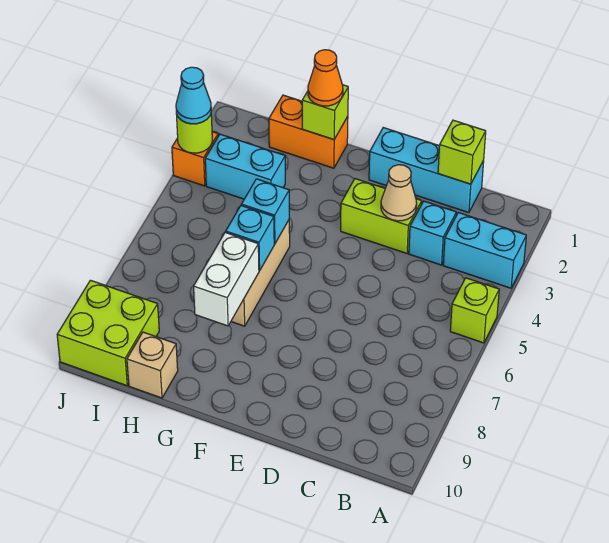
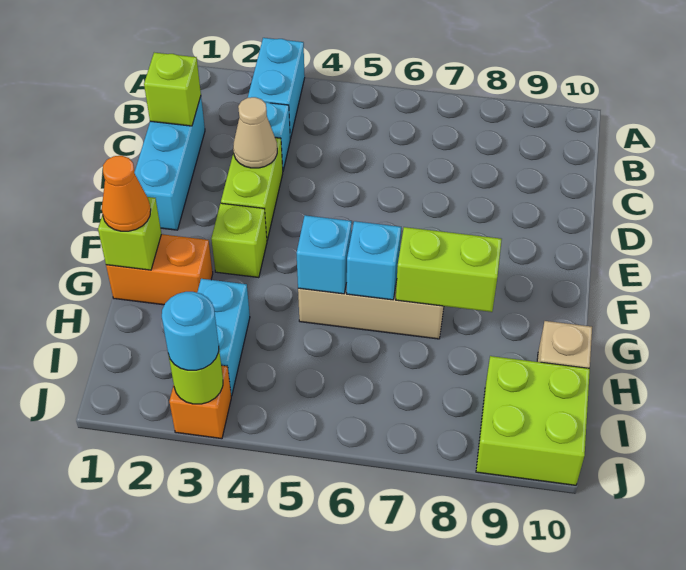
lime 1x1 brick [450,278,499,343] -> lime 1x1 brick moved to [211,203,267,278]
orange 1x2 brick [269,95,348,168] -> orange 1x2 brick turned to [106,234,213,305]
white 1x2 brick [194,232,259,326] -> lime 1x2 brick [396,227,502,312]
cyan 1x1 cone [176,67,211,124] -> cyan 1x1 round brick [162,292,219,370]

